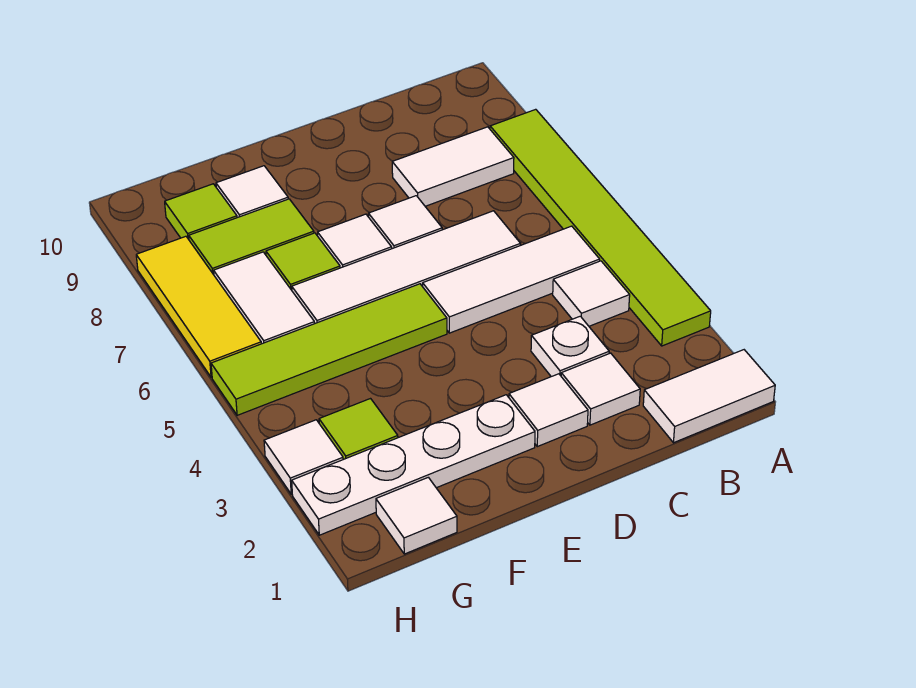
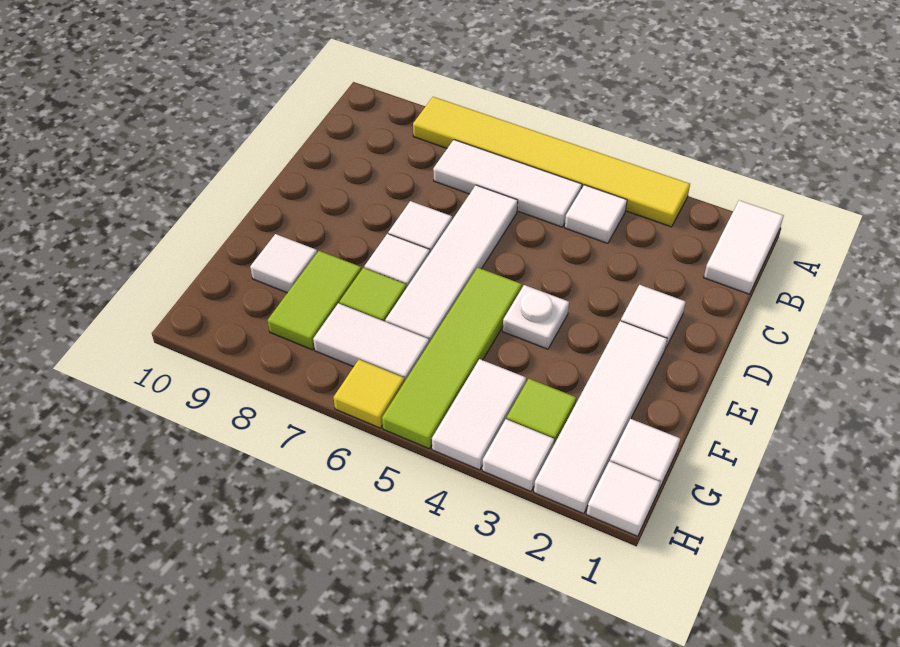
lime 1x6 tile [490,109,711,346] -> yellow 1x6 tile [413,97,690,227]
white 1x3 tile [423,226,600,333] -> white 1x3 tile turned to [433,140,582,227]
white 1x2 tile [392,127,514,206] -> white 1x2 tile moved to [432,359,526,470]
white 1x1 tile [561,353,640,425] -> white 1x1 tile moved to [586,461,660,536]
white 1x1 plate [531,316,609,377] -> white 1x1 plate moved to [503,285,569,349]
white 1x4 plate [292,395,535,535] -> white 1x4 tile [534,321,667,514]
lime 1x1 tile [165,184,237,239] -> none
yellow 1x3 tile [136,236,261,377] -> yellow 1x1 tile [334,360,404,428]

